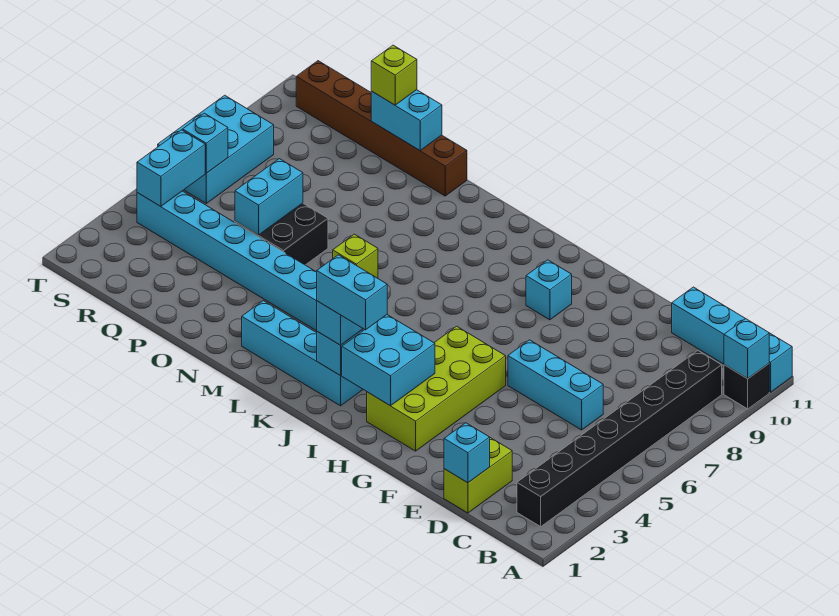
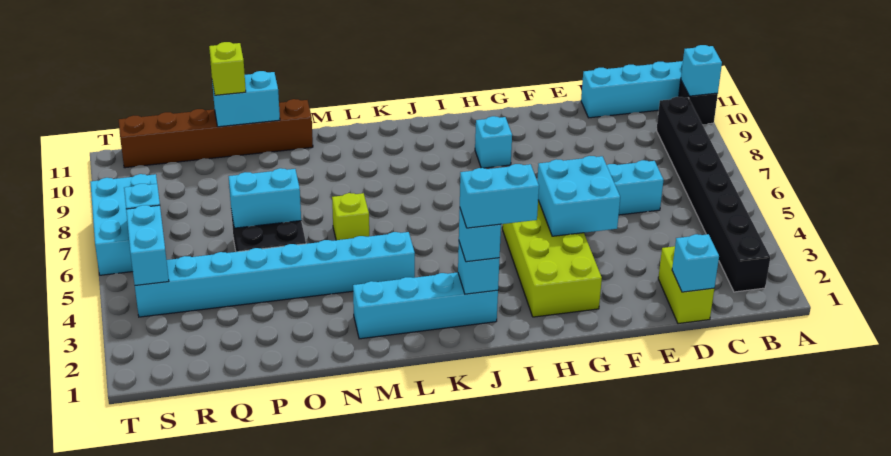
cyan 2x2 brick [342,315,435,406] -> cyan 2x2 brick moved to [537,156,620,236]
cyan 1x2 brick [235,159,303,235] -> cyan 1x2 brick turned to [229,168,301,228]

